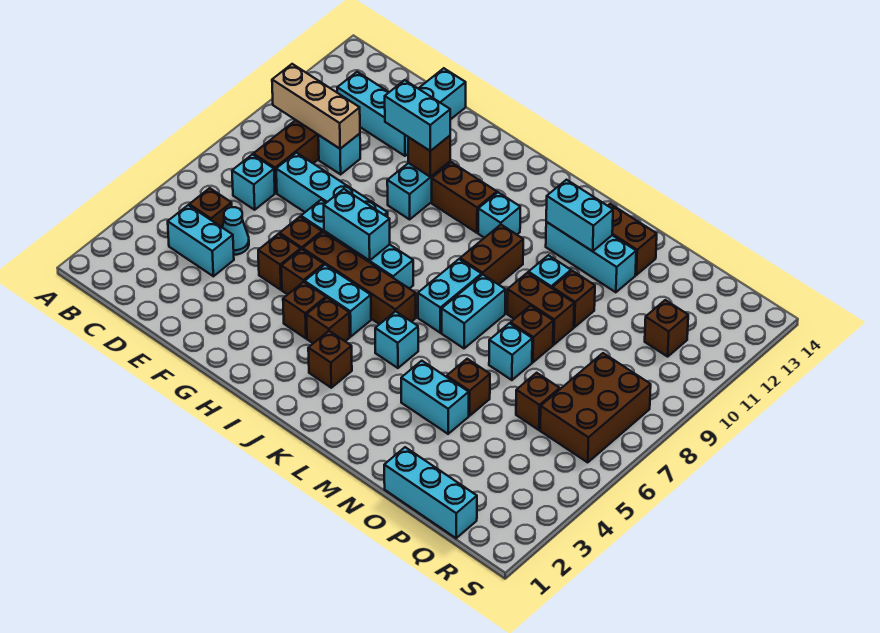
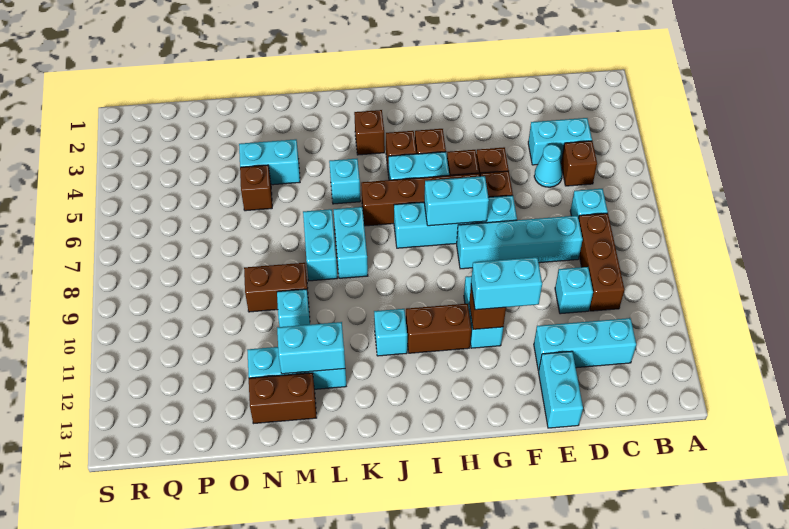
tan 1x3 brick [272,64,360,149] -> none
brown 1x2 brick [460,225,523,285] -> none
cyan 1x1 brick [489,323,532,380] -> none
brown 1x1 brick [510,306,553,362] -> none
brown 1x1 brick [552,271,595,327] -> none
cyan 1x3 brick [384,447,477,538] -> none
brown 1x1 brick [516,373,560,430] -> none
brown 2x3 brick [540,353,651,462] -> none
brown 1x1 brick [645,300,688,357] -> none

